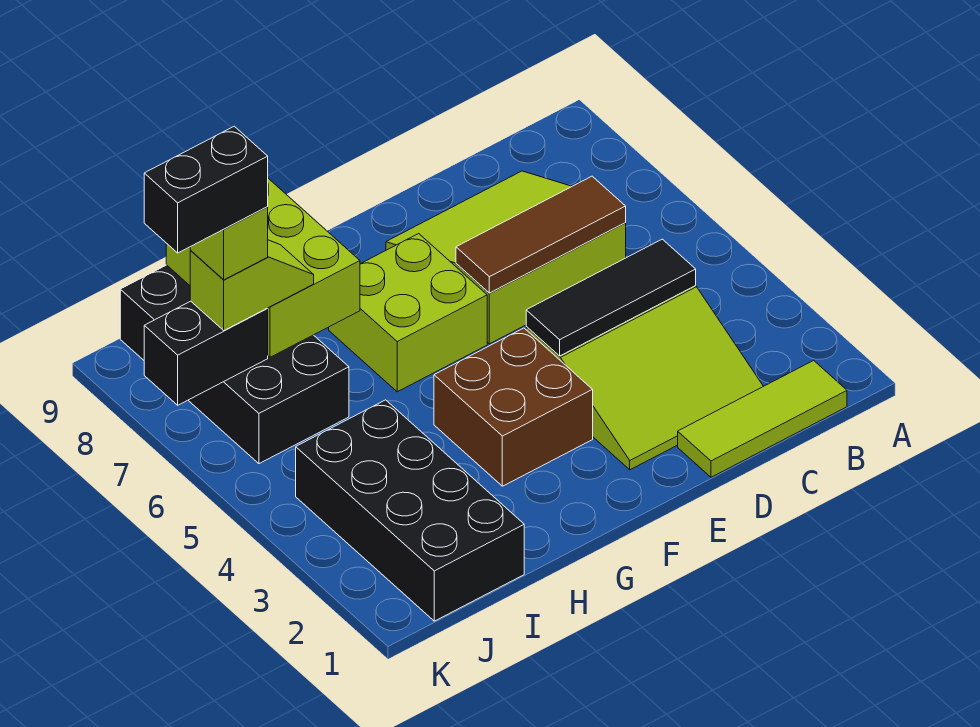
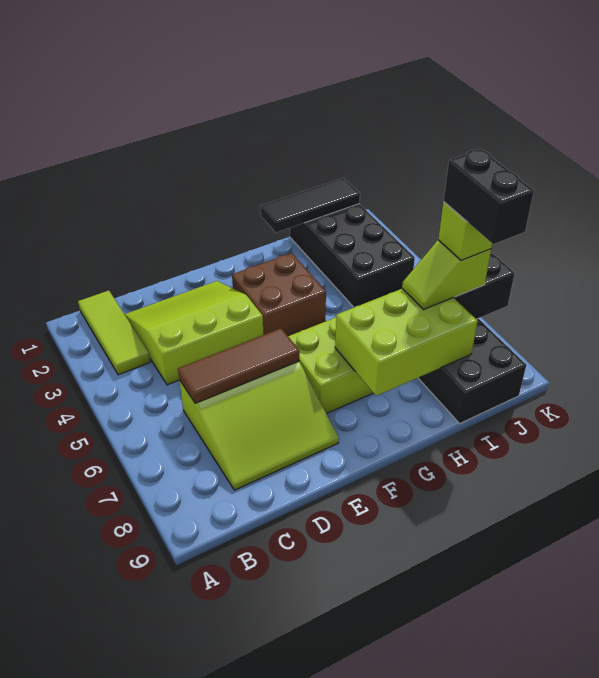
lime 1x3 tile [678,360,847,477] -> lime 1x3 tile turned to [78,290,150,375]
black 1x3 tile [526,239,696,356] -> black 1x3 tile moved to [261,178,360,233]
lime 2x3 brick [166,178,360,357] -> lime 2x3 brick turned to [335,289,478,396]
black 1x2 brick [144,126,268,253] -> black 1x2 brick turned to [444,149,534,244]

